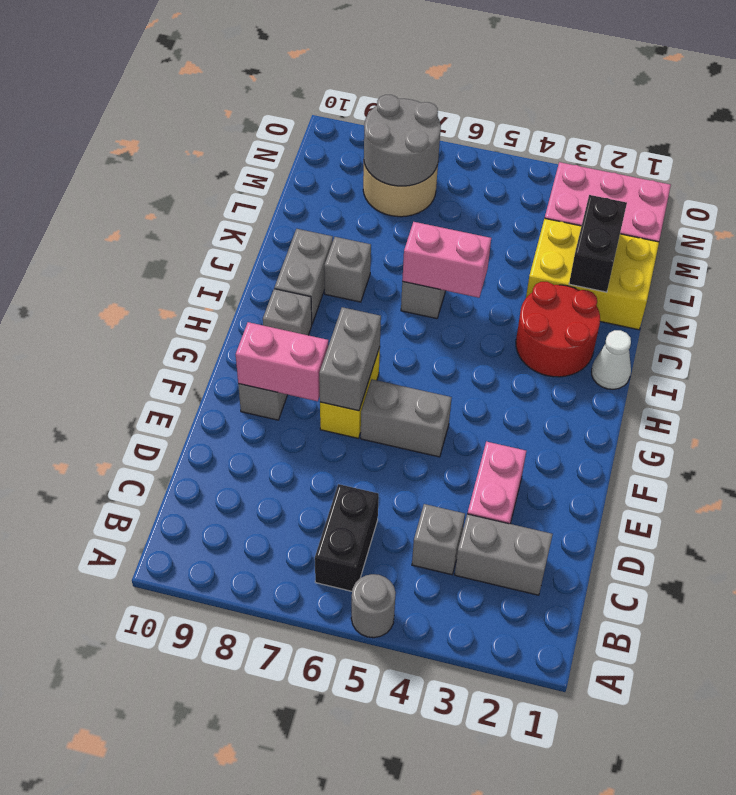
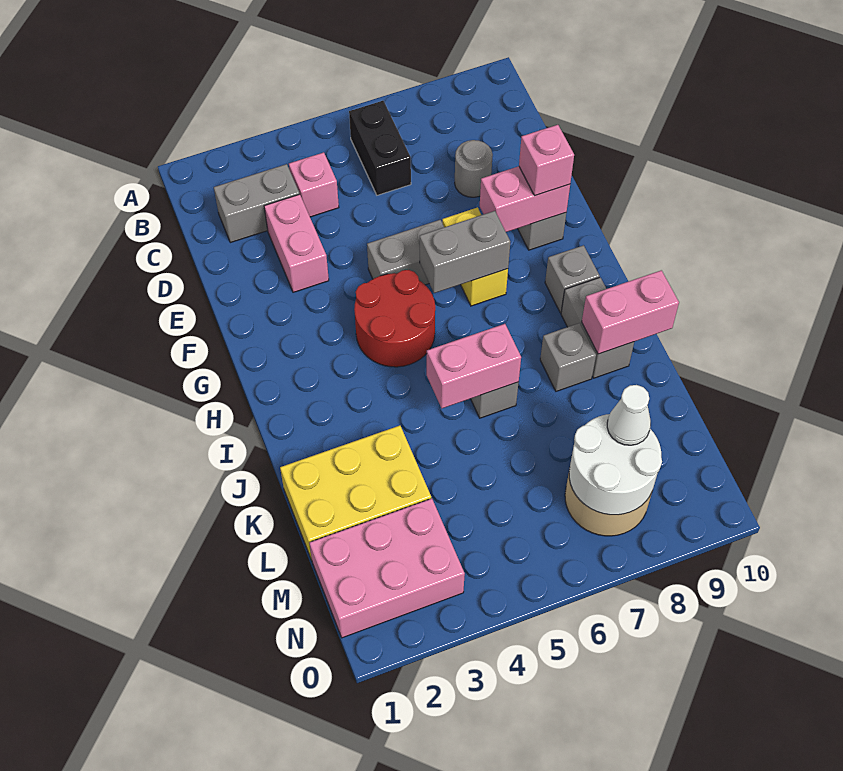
grey 1x1 round brick [351,574,396,638] -> grey 1x1 round brick moved to [455,140,493,197]
grey 1x1 brick [412,504,465,575] -> pink 1x1 brick [289,152,339,217]
grey 1x2 brick [319,307,381,411] -> grey 1x2 brick turned to [420,211,510,293]
none -> pink 1x1 brick [519,125,574,196]
white 1x1 cone [592,330,631,389] -> white 1x1 cone moved to [607,385,651,445]
red 2x2 round brick [516,282,600,377] -> red 2x2 round brick moved to [354,270,435,367]
none -> pink 1x2 brick [582,270,679,354]
black 1x2 brick [569,195,627,292] -> none
grey 2x2 round brick [364,95,441,186] -> white 2x2 round brick [569,414,662,515]

